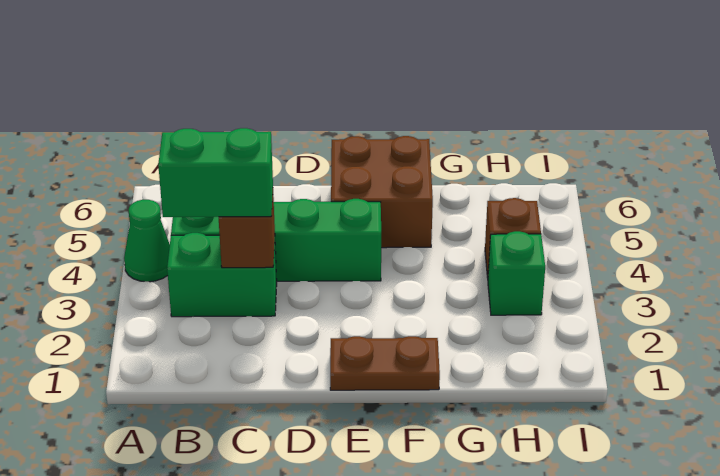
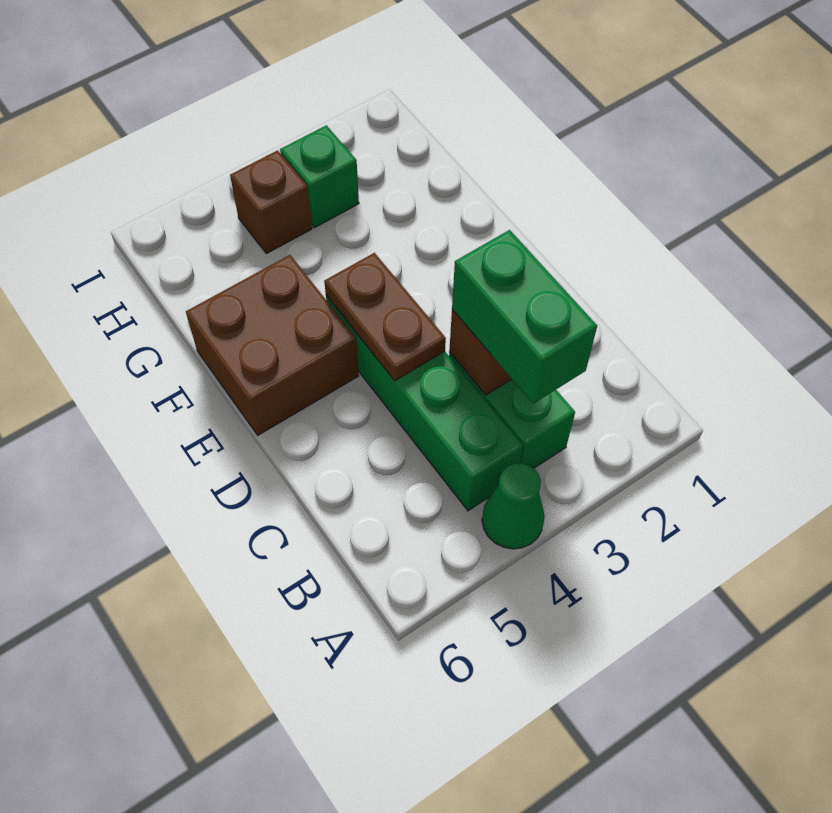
brown 1x2 plate [330,336,440,390] -> brown 1x2 plate moved to [324,253,446,381]

